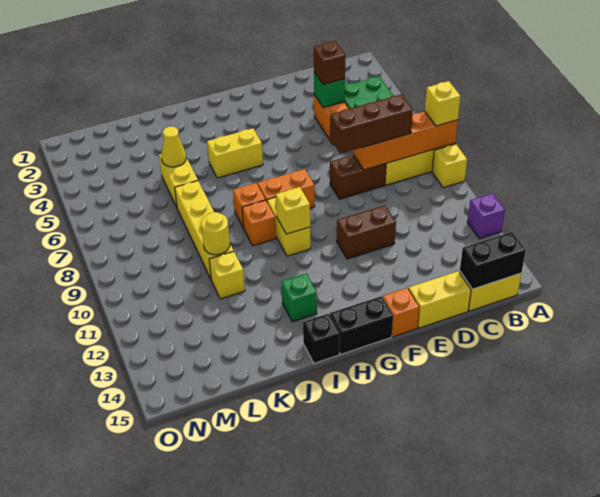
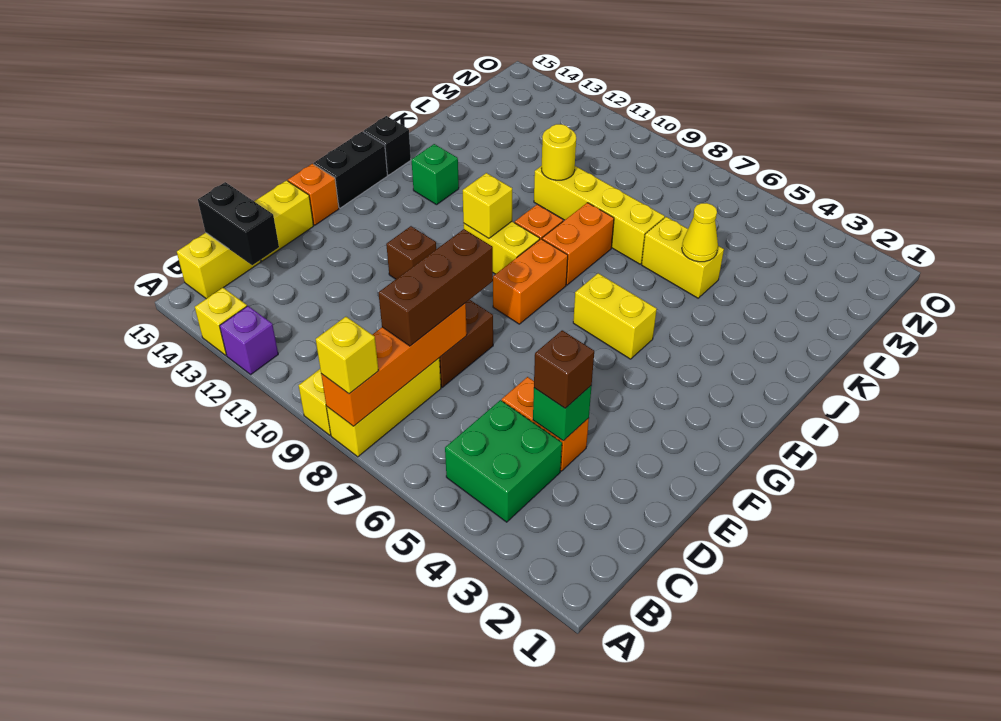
black 1x2 brick [460,232,526,289] -> black 1x2 brick turned to [198,182,279,265]
brown 1x2 brick [337,205,396,259] -> brown 1x1 brick [386,226,436,279]
yellow 1x2 brick [207,128,263,178] -> yellow 1x2 brick turned to [573,273,657,359]
orange 1x1 brick [233,183,265,228] -> orange 1x2 brick [542,203,614,285]
yellow 1x1 brick [209,252,245,299] -> yellow 1x1 brick moved to [195,288,247,355]

